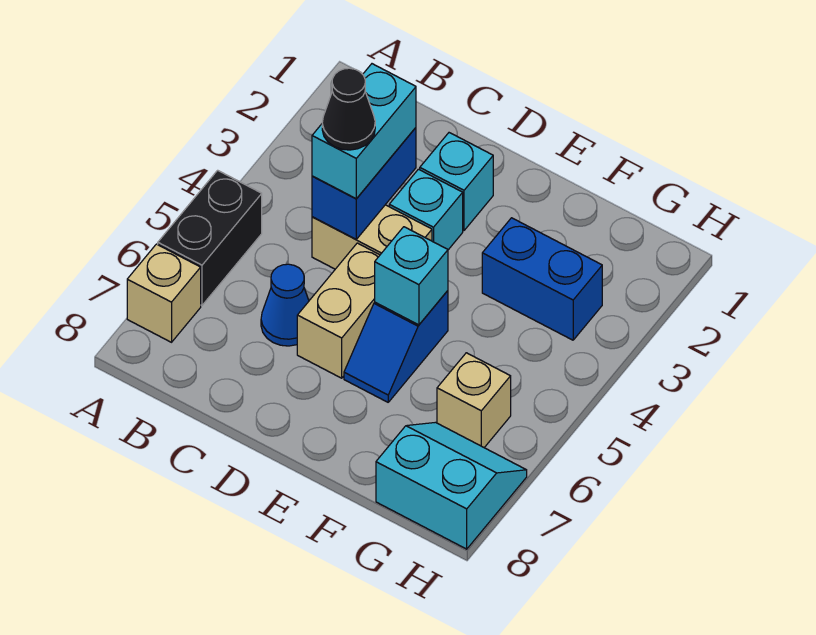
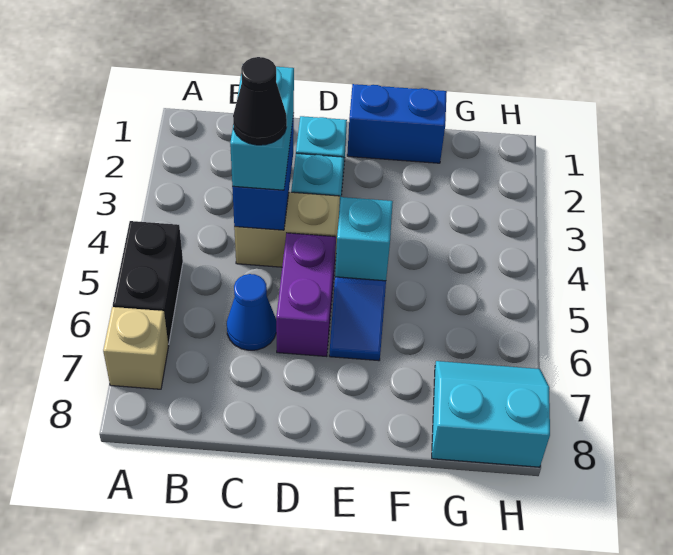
tan 1x2 brick [297,243,380,378] -> purple 1x2 brick [276,233,336,357]
blue 1x2 brick [482,218,602,340] -> blue 1x2 brick moved to [347,84,447,163]
tan 1x1 brick [437,353,511,448] -> none

